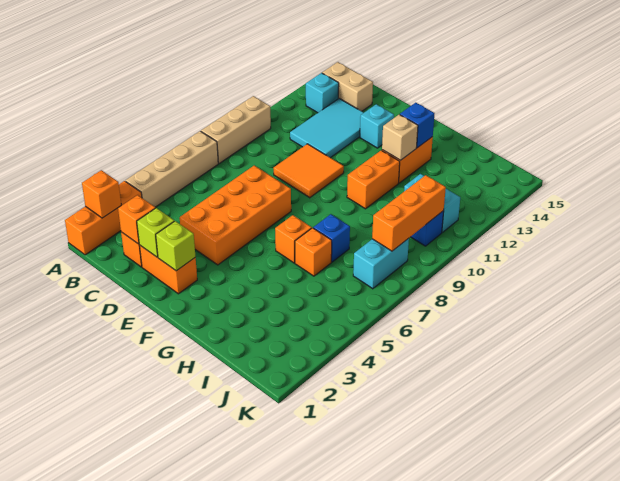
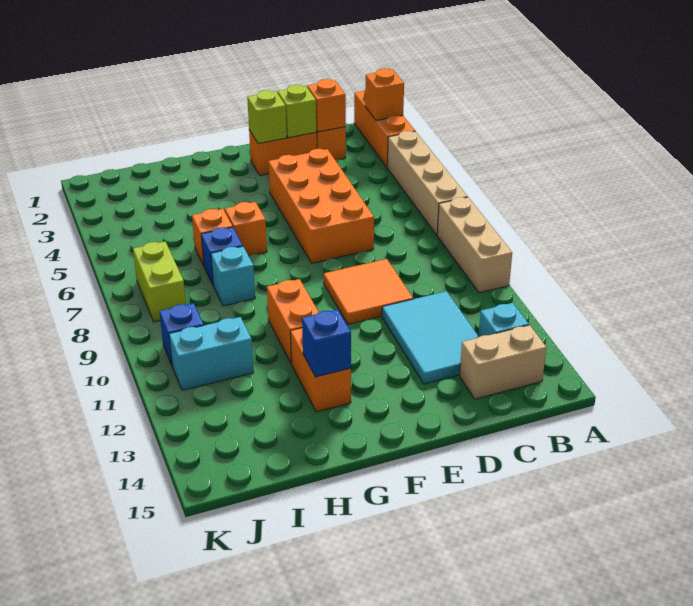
cyan 1x1 brick [360,104,394,148] -> cyan 1x1 brick moved to [211,246,255,306]
tan 1x1 brick [382,115,418,160] -> none
cyan 1x2 brick [353,238,409,289] -> lime 1x2 brick [133,242,186,322]
orange 1x3 brick [372,175,446,251] -> none

